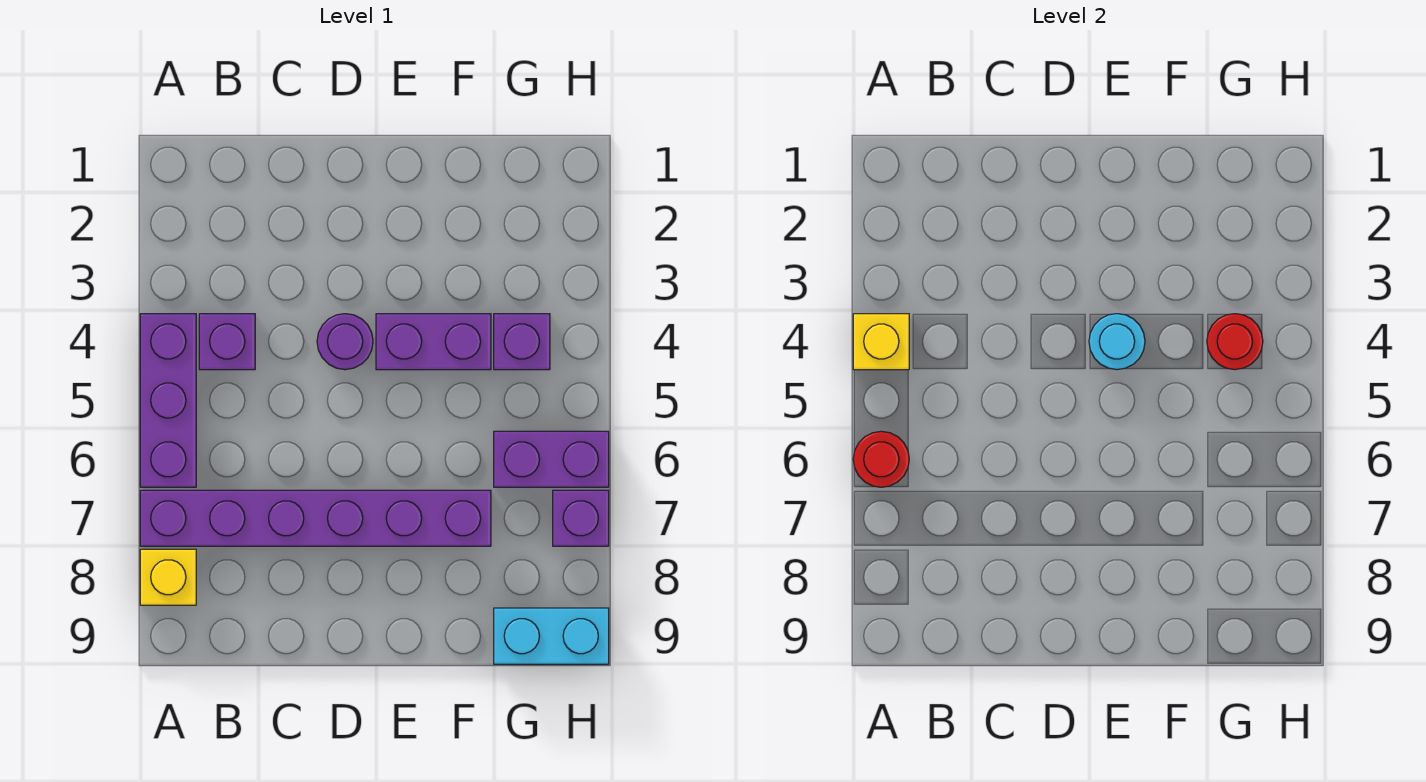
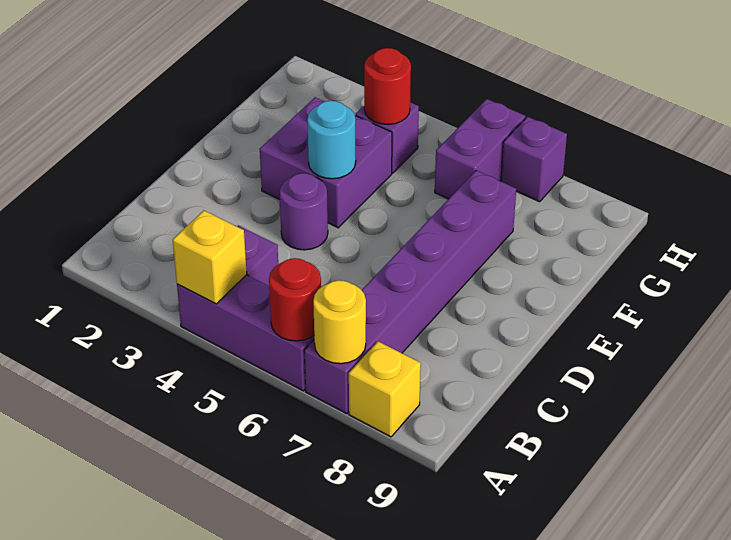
none -> yellow 1x1 round brick [313,280,366,364]
purple 1x2 brick [376,314,491,370] -> purple 2x2 brick [260,97,392,228]
cyan 1x2 brick [494,608,609,664] -> none

